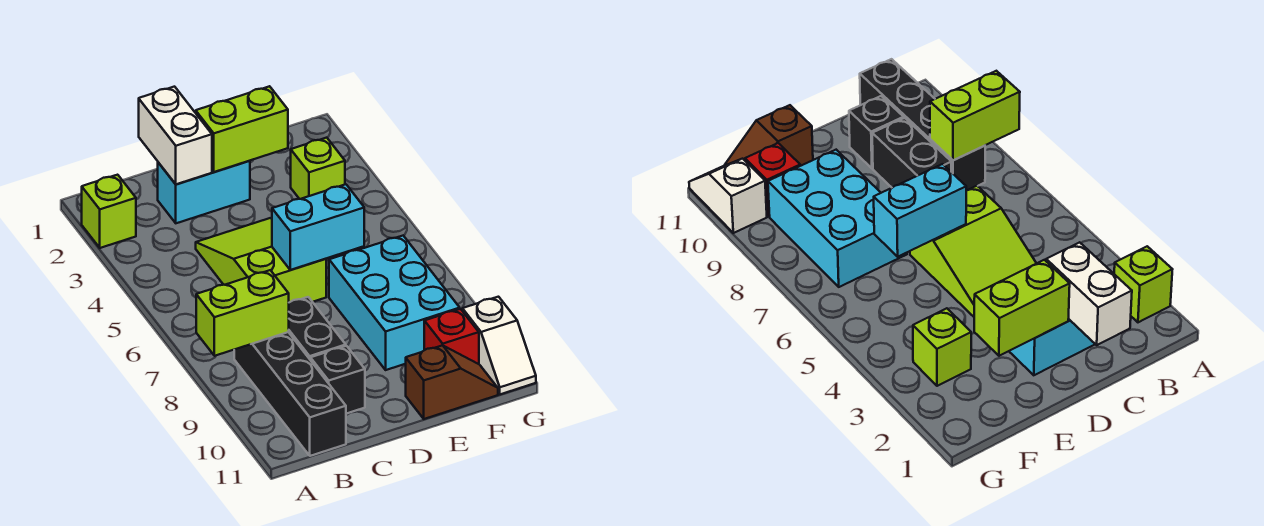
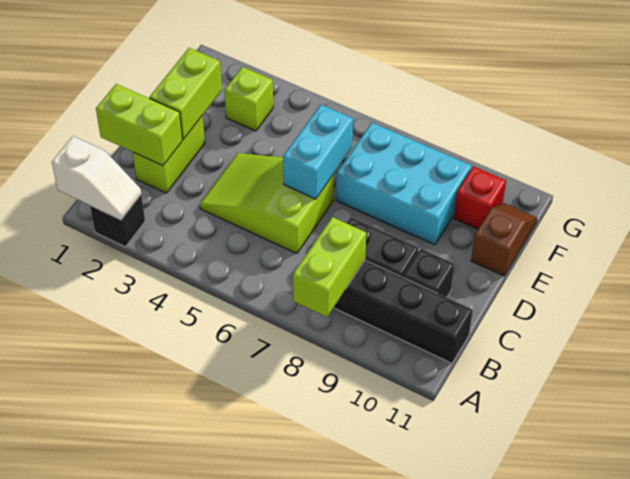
lime 1x1 brick [82,175,136,248] -> black 1x1 brick [90,195,145,247]
white 1x2 brick [139,87,212,184] -> lime 1x2 brick [96,84,183,166]
cyan 1x2 brick [158,161,250,223] -> lime 1x2 brick [133,116,205,193]
white 1x2 slope [462,297,536,394] -> white 1x2 slope moved to [52,136,141,220]

